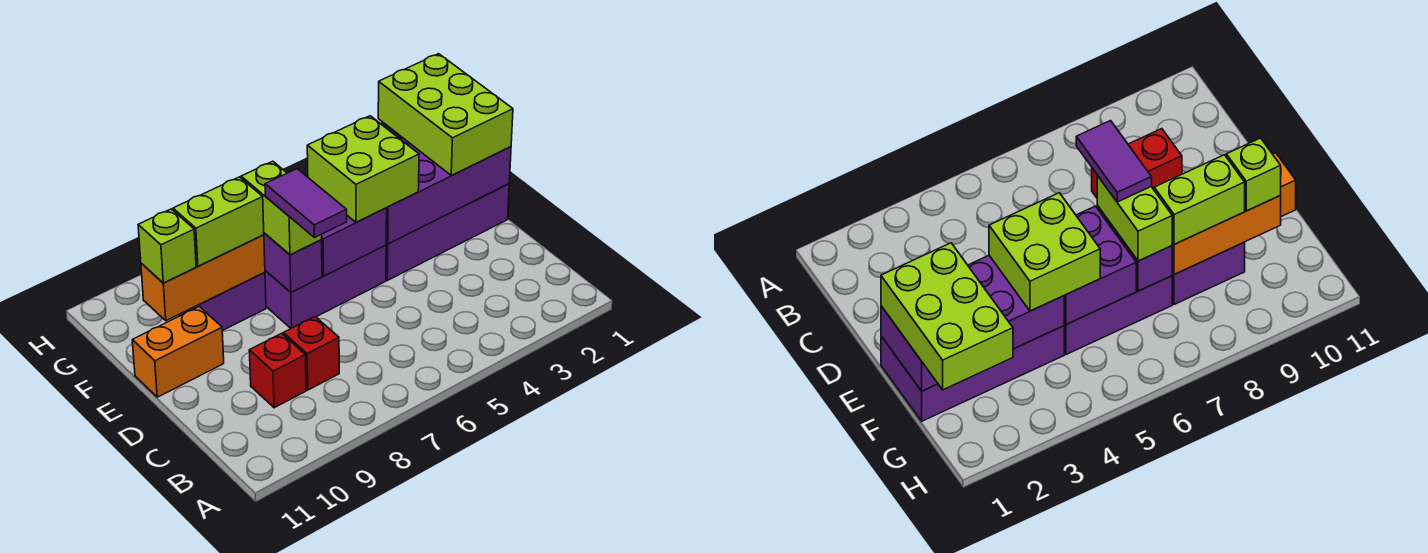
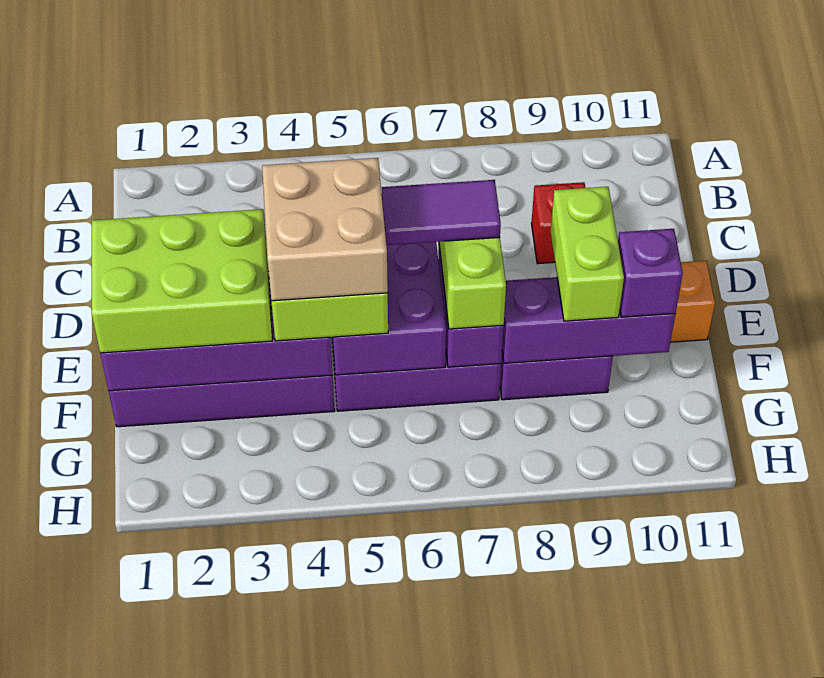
red 1x1 brick [283,317,339,390] -> none
purple 1x2 tile [265,169,347,238] -> purple 1x2 tile turned to [382,180,501,245]
lime 2x3 brick [378,54,513,176] -> lime 2x3 brick turned to [92,209,272,353]
none -> tan 2x2 brick [262,158,388,301]
orange 1x3 brick [141,235,265,321] -> purple 1x3 brick [502,277,675,363]
lime 1x2 brick [173,177,264,266] -> lime 1x2 brick turned to [550,187,624,321]
lime 1x1 brick [138,209,196,283] -> purple 1x1 brick [618,229,683,317]

